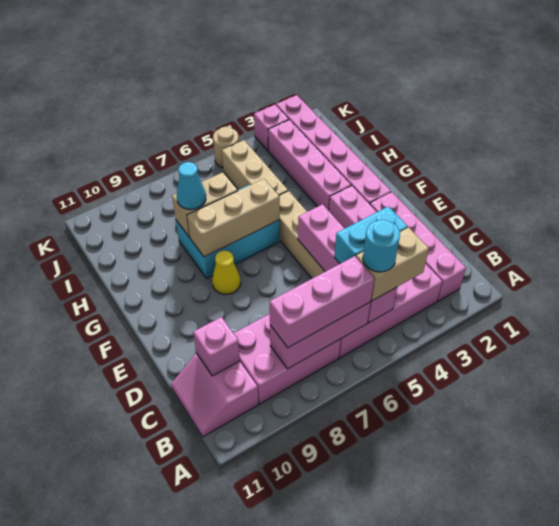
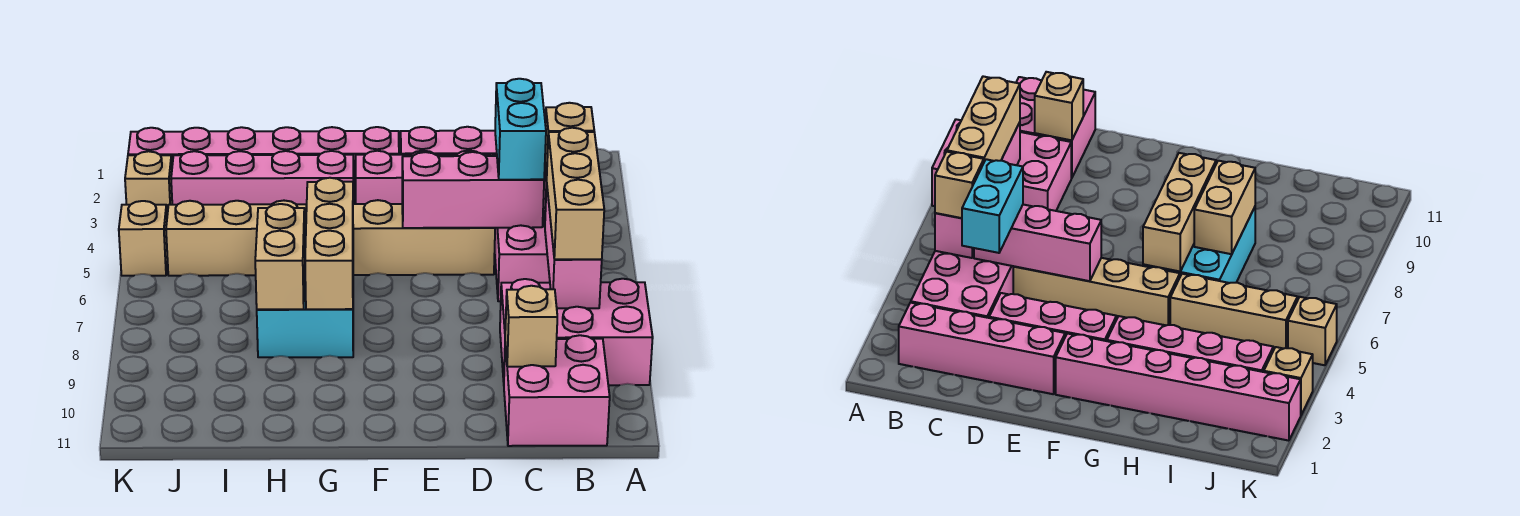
tan 1x2 brick [356,227,429,301] -> tan 1x1 brick [545,103,594,179]
cyan 1x1 round brick [363,220,400,272] -> none
pink 1x3 brick [270,256,374,348] -> tan 1x3 brick [547,128,604,259]
pink 2x3 brick [234,314,341,404] -> pink 2x3 brick turned to [500,279,653,385]
pink 2x2 slope [171,353,258,437] -> pink 2x2 brick [504,335,610,446]
pink 1x1 brick [193,317,240,376] -> tan 1x1 brick [505,286,557,367]
yellow 1x1 cone [212,251,241,294] -> none
cyan 1x1 cone [177,162,206,210] -> none
pink 1x1 brick [254,105,289,151] -> tan 1x1 brick [125,151,172,215]
tan 1x1 round brick [213,127,239,168] -> tan 1x1 brick [119,201,168,276]

